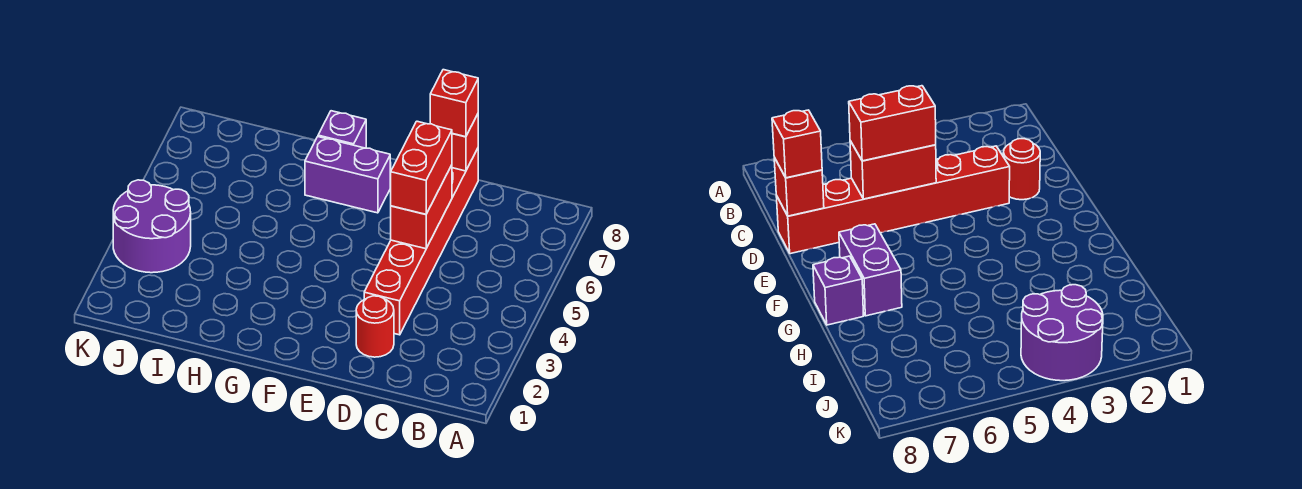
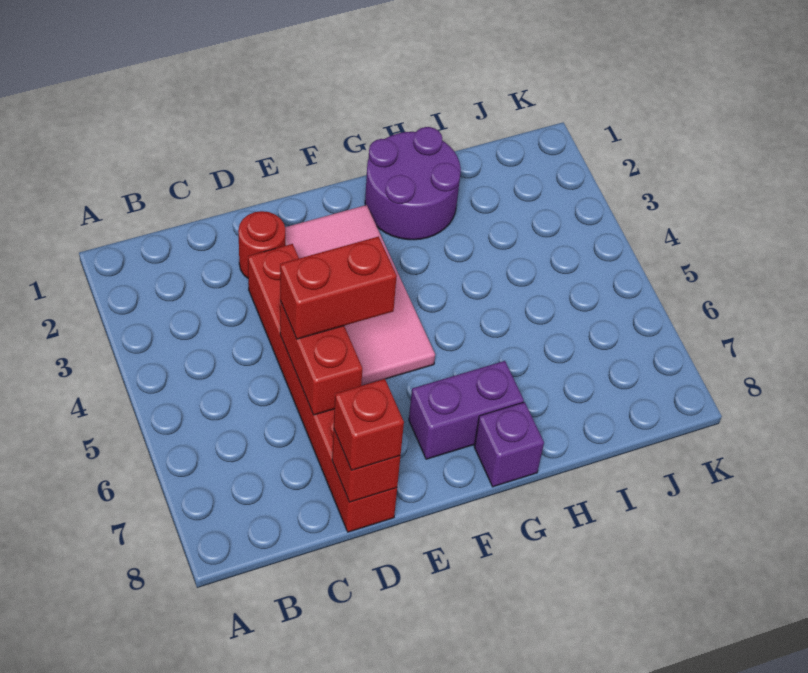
red 1x2 brick [390,121,452,214] -> red 1x2 brick turned to [280,237,397,339]
none -> pink 2x4 tile [285,205,435,386]
purple 2x2 round brick [113,180,191,273] -> purple 2x2 round brick moved to [365,127,461,240]

